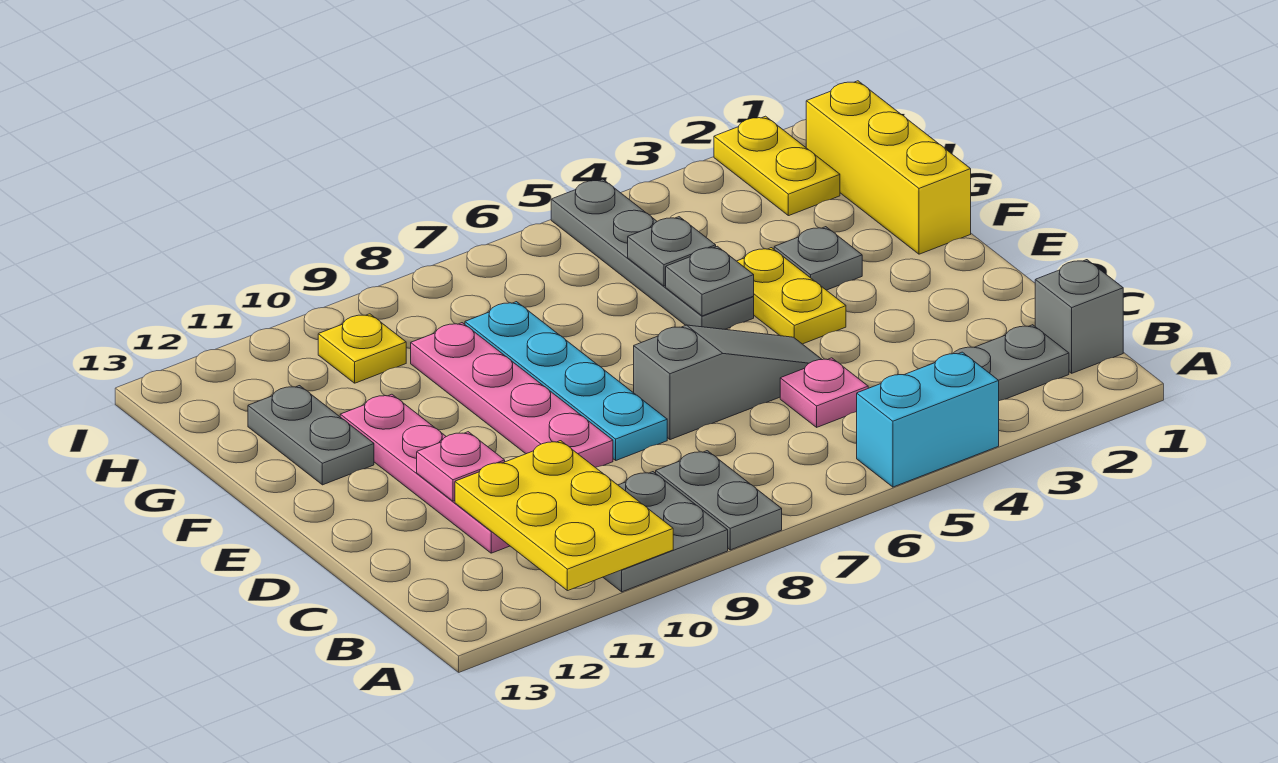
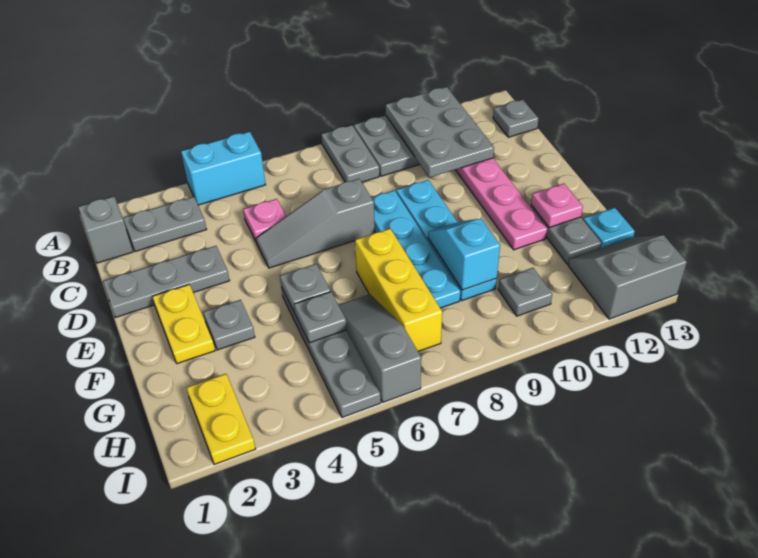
yellow 2x3 plate [455,441,673,591] -> grey 2x3 plate [386,87,494,178]
none -> grey 1x1 plate [493,99,539,137]
none -> grey 1x3 plate [103,246,230,318]
pink 1x4 plate [411,323,613,467] -> cyan 1x4 plate [396,180,497,300]
pink 1x1 plate [417,432,505,501] -> pink 1x1 plate moved to [531,184,583,228]
yellow 1x2 plate [737,248,846,344] -> yellow 1x2 plate moved to [152,284,215,364]
yellow 1x3 brick [806,81,971,254] -> yellow 1x3 brick moved to [355,228,442,351]
none -> cyan 1x2 slope [428,219,500,290]
none -> grey 1x3 slope [339,294,421,402]
none -> cyan 1x1 plate [583,208,635,249]
yellow 1x1 plate [318,314,406,383] -> grey 1x1 plate [498,268,552,316]
none -> grey 2x2 slope [568,235,687,319]

